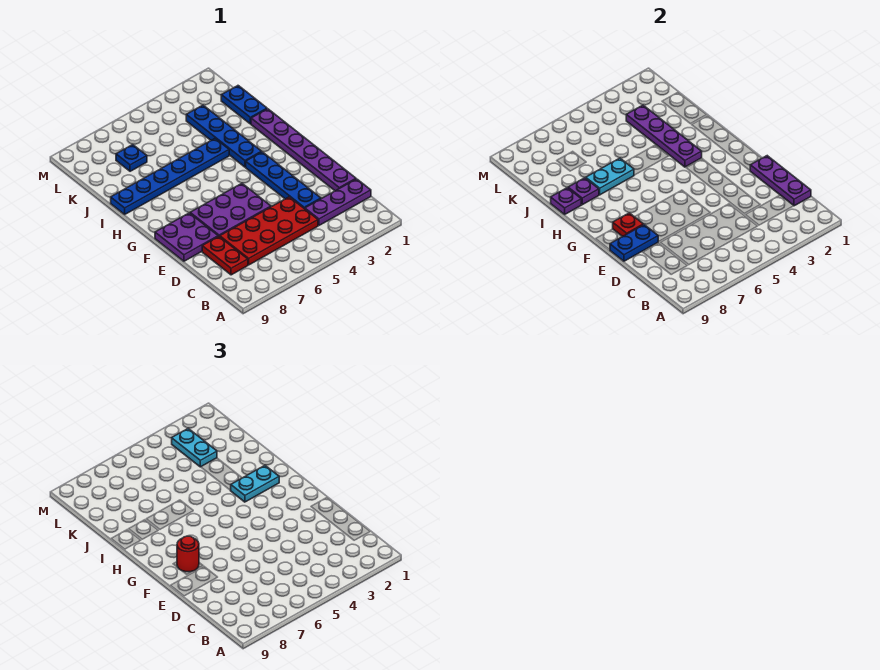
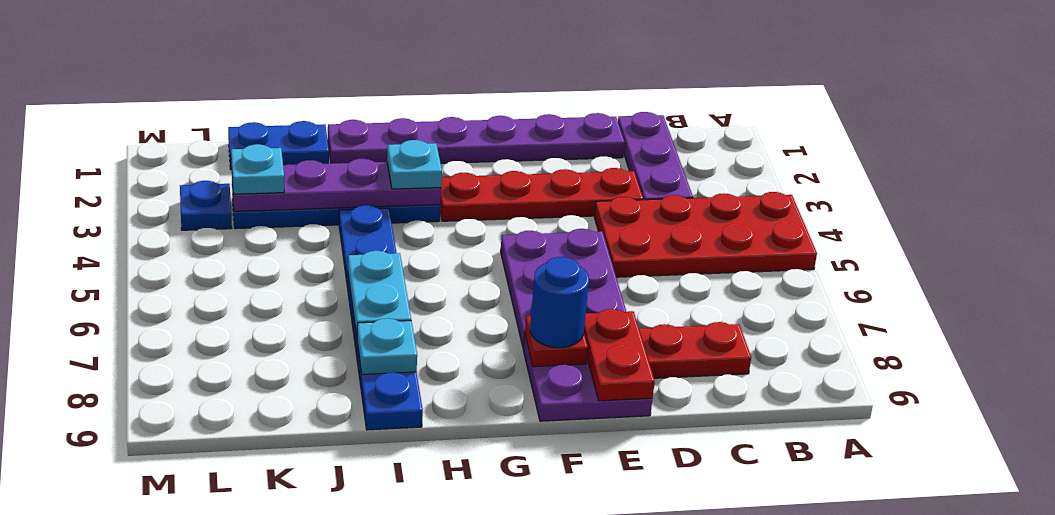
purple 1x3 plate [750,156,811,206] -> none
red 2x4 plate [220,197,318,265] -> red 2x4 plate turned to [594,192,817,277]
blue 1x4 plate [246,152,321,209] -> red 1x4 plate [440,168,643,221]
blue 1x2 plate [610,225,658,261] -> red 1x2 plate [584,309,655,401]
red 1x1 round brick [177,536,199,572] -> blue 1x1 round brick [530,257,589,348]
cyan 1x2 plate [230,466,279,502] -> cyan 1x1 plate [387,140,442,189]
purple 1x1 plate [568,178,599,205] -> cyan 1x1 plate [357,318,417,374]
purple 1x1 plate [551,188,581,214] -> none
cyan 1x2 plate [172,429,217,467] -> cyan 1x1 plate [231,144,284,194]
blue 1x1 plate [116,145,147,171] -> blue 1x1 plate moved to [180,181,232,230]

